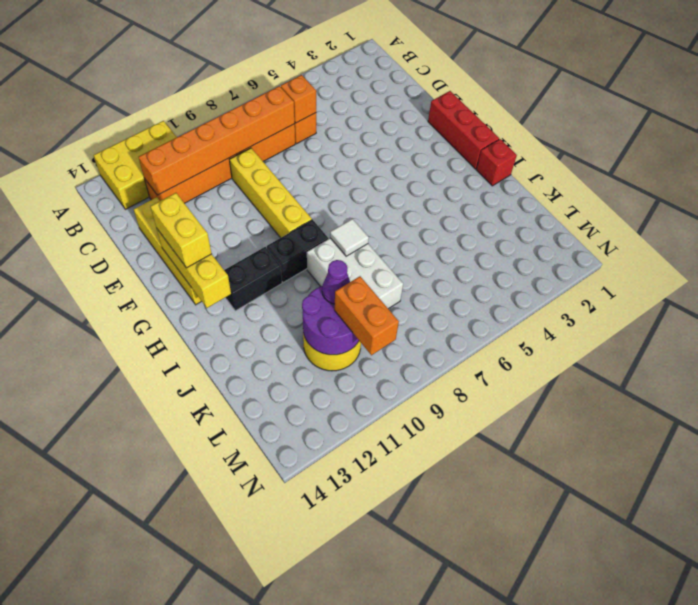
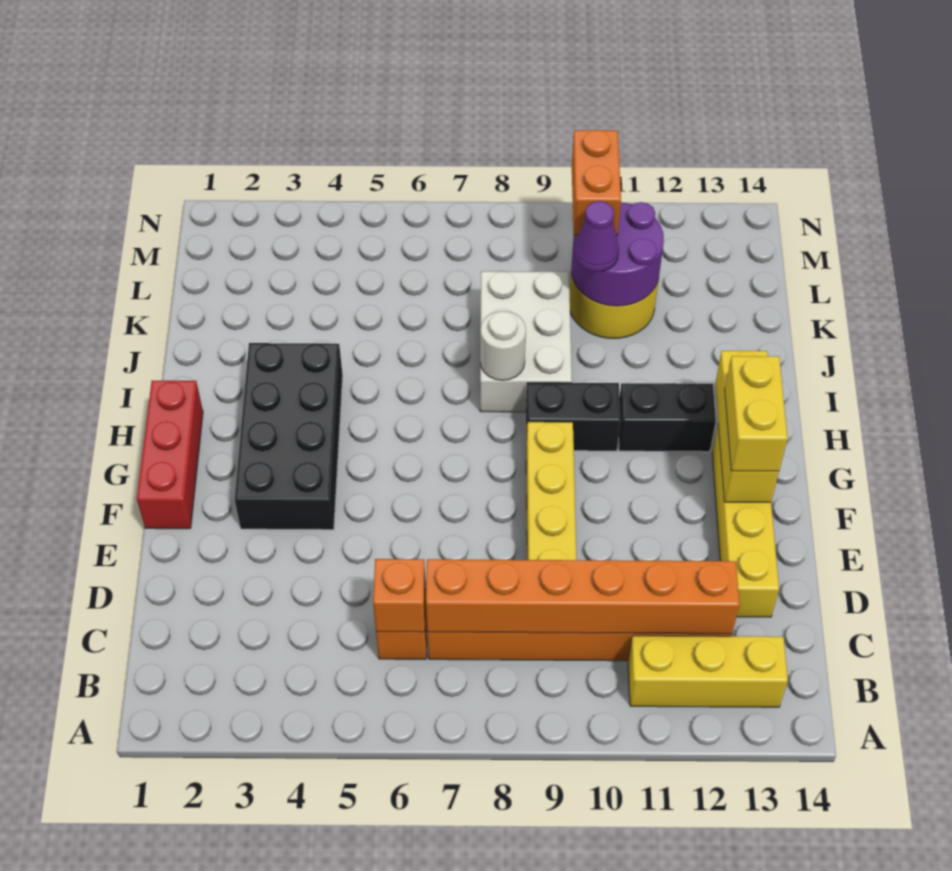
yellow 2x3 brick [93,121,177,209] -> yellow 1x3 brick [628,636,788,707]
none -> black 2x4 brick [235,343,343,530]
red 1x1 brick [476,139,517,186] -> none
white 1x1 tile [330,219,369,256] -> white 1x1 round brick [480,311,526,380]

